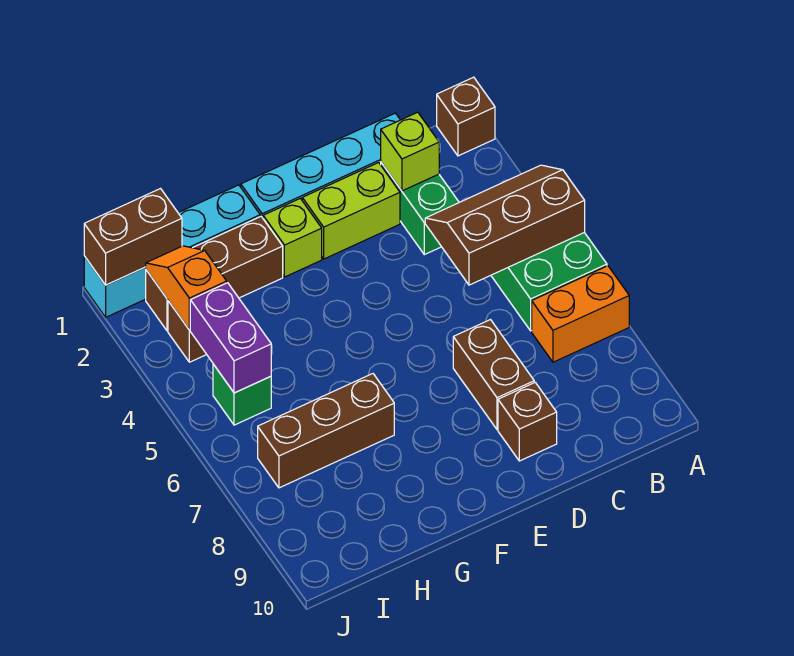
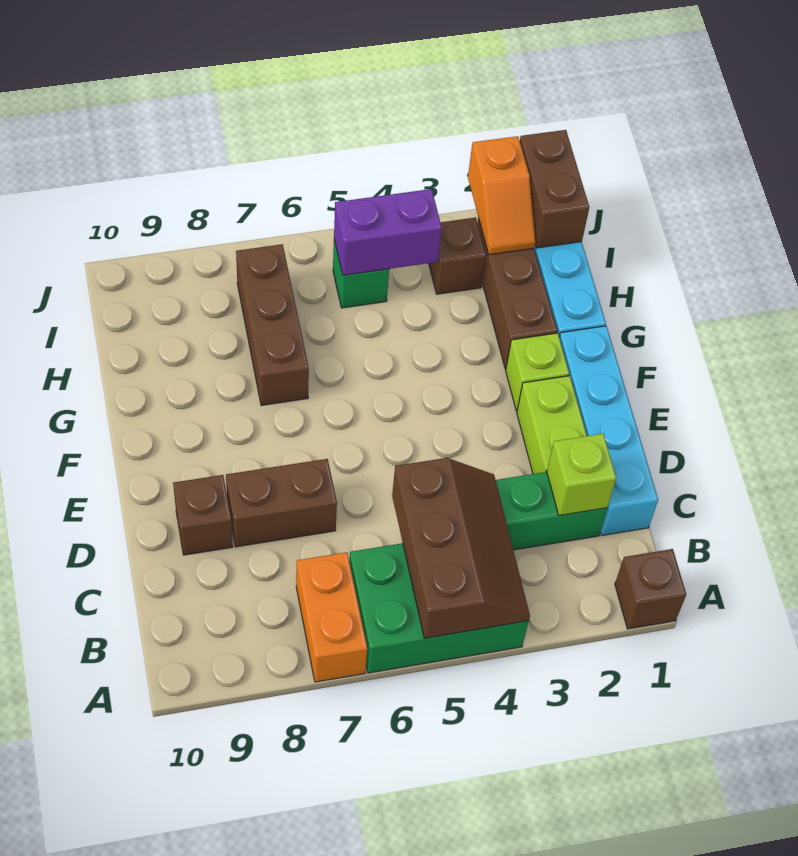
orange 1x2 slope [146,246,227,330] -> orange 1x2 slope turned to [468,136,535,255]

